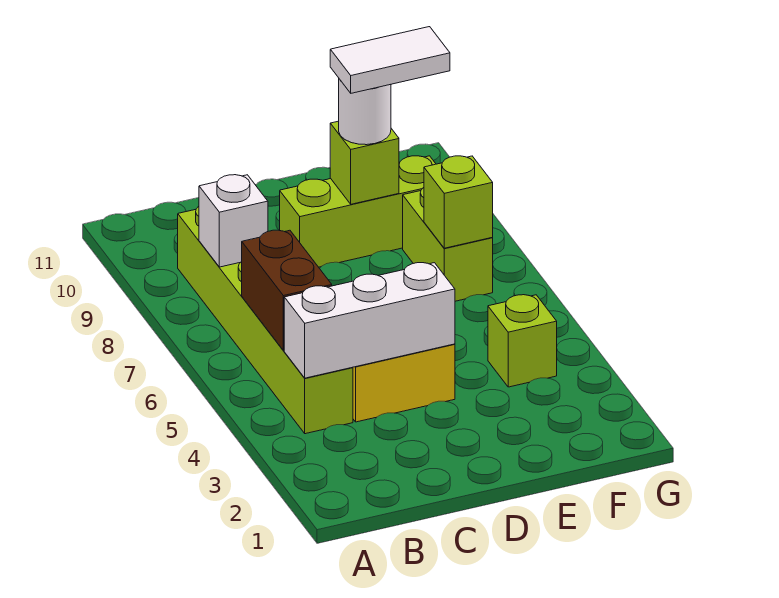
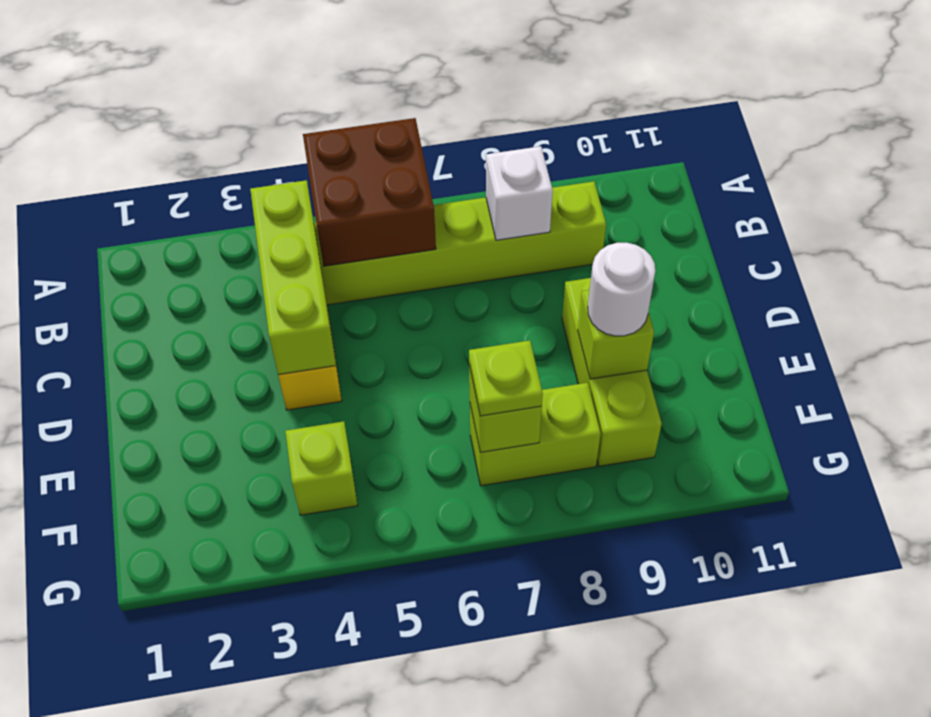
white 1x3 brick [284,263,455,378] -> lime 1x3 brick [250,180,336,375]
brown 1x2 brick [242,230,332,350] -> brown 2x2 brick [303,118,436,266]
white 1x2 tile [330,27,450,93] -> none
none -> lime 1x1 plate [469,340,543,416]

